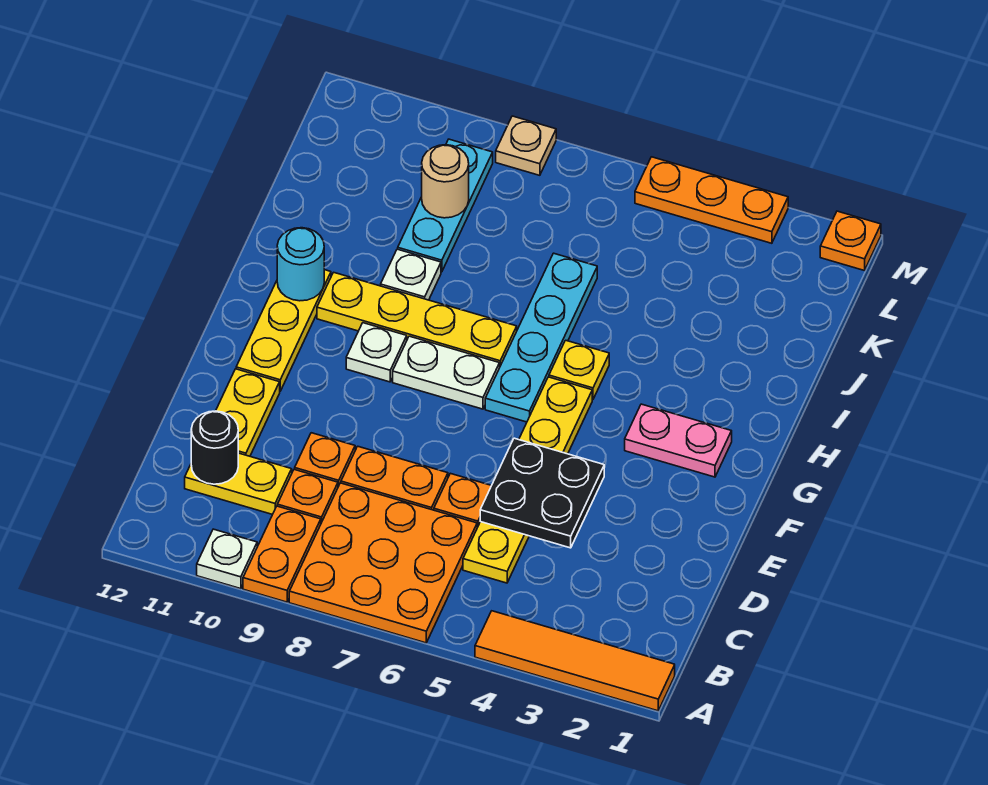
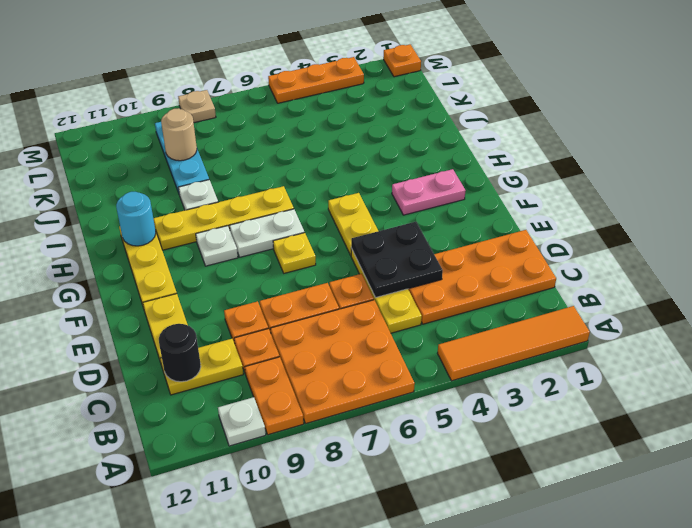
none -> orange 2x4 plate [408,230,556,324]
cyan 1x4 plate [485,253,597,422] -> none
yellow 1x1 plate [549,340,609,400] -> yellow 1x1 plate moved to [273,233,316,273]

